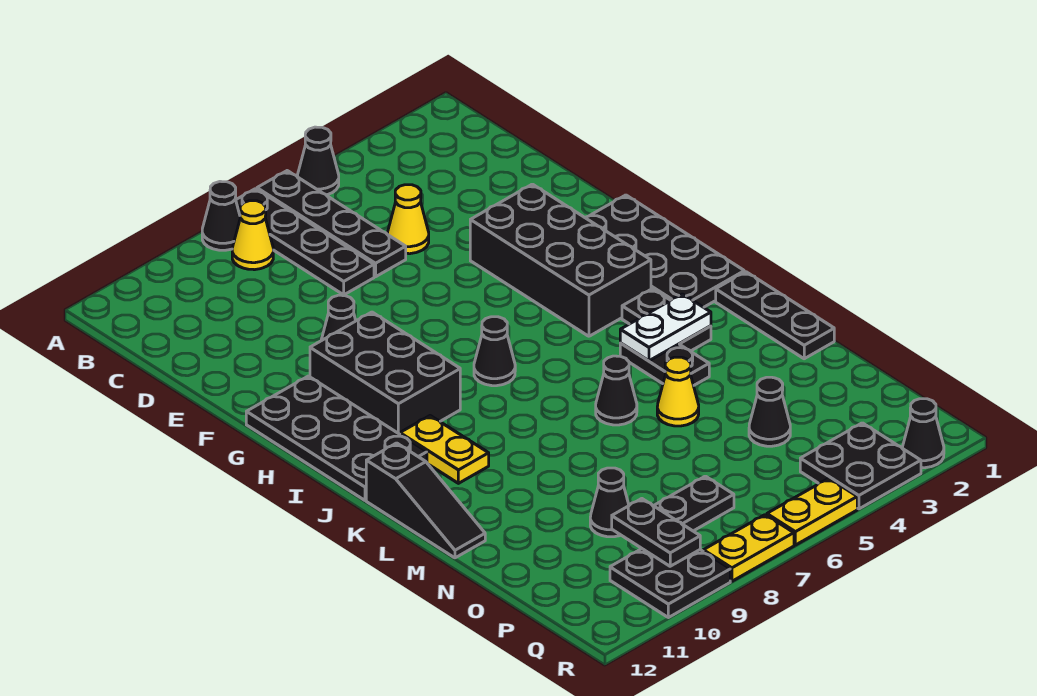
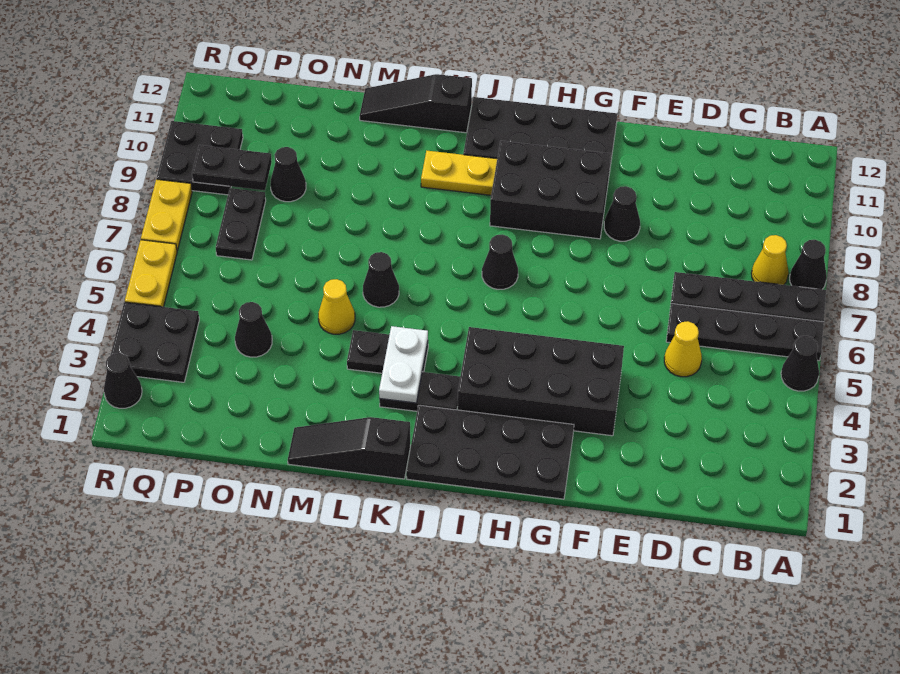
black 1x3 plate [716,272,834,359] -> black 1x3 slope [288,417,410,479]

